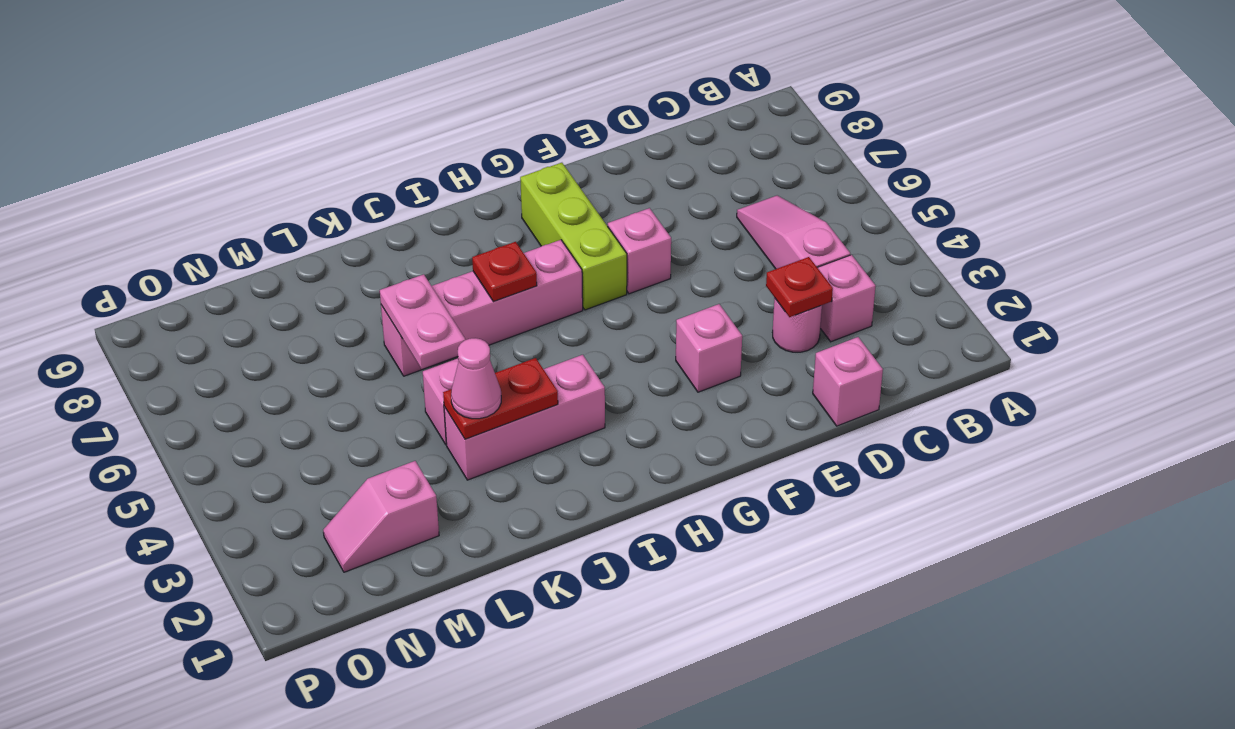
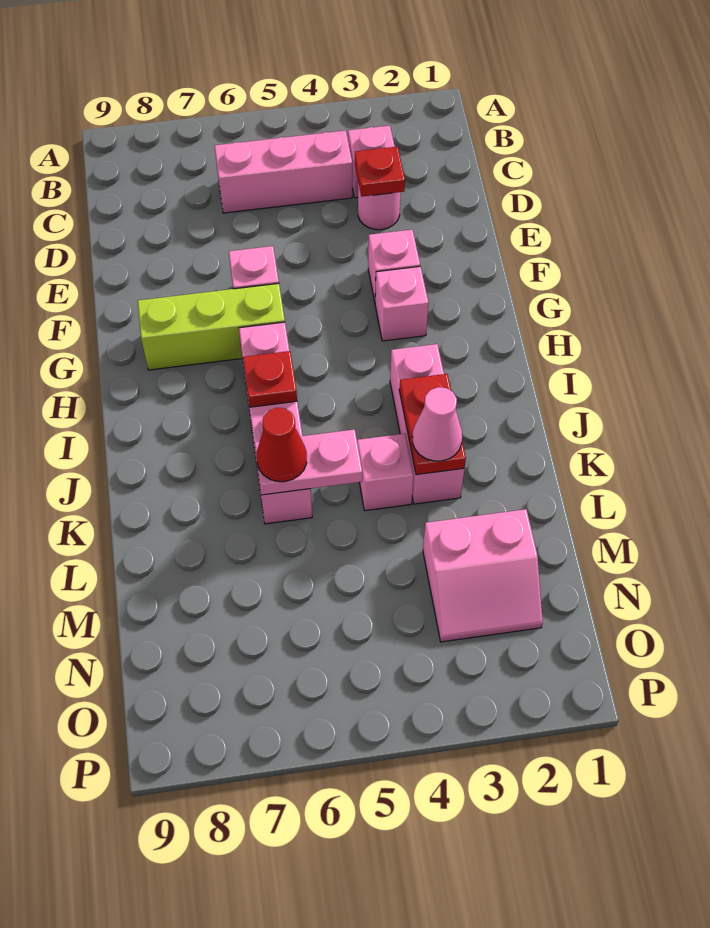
pink 1x3 slope [737,195,850,269] -> pink 1x3 brick [215,130,352,213]
pink 1x1 brick [813,337,883,426] -> pink 1x1 brick moved to [375,266,428,341]
none -> red 1x1 cone [257,408,307,482]
pink 1x2 slope [323,461,439,572] -> pink 2x2 slope [423,509,543,642]

